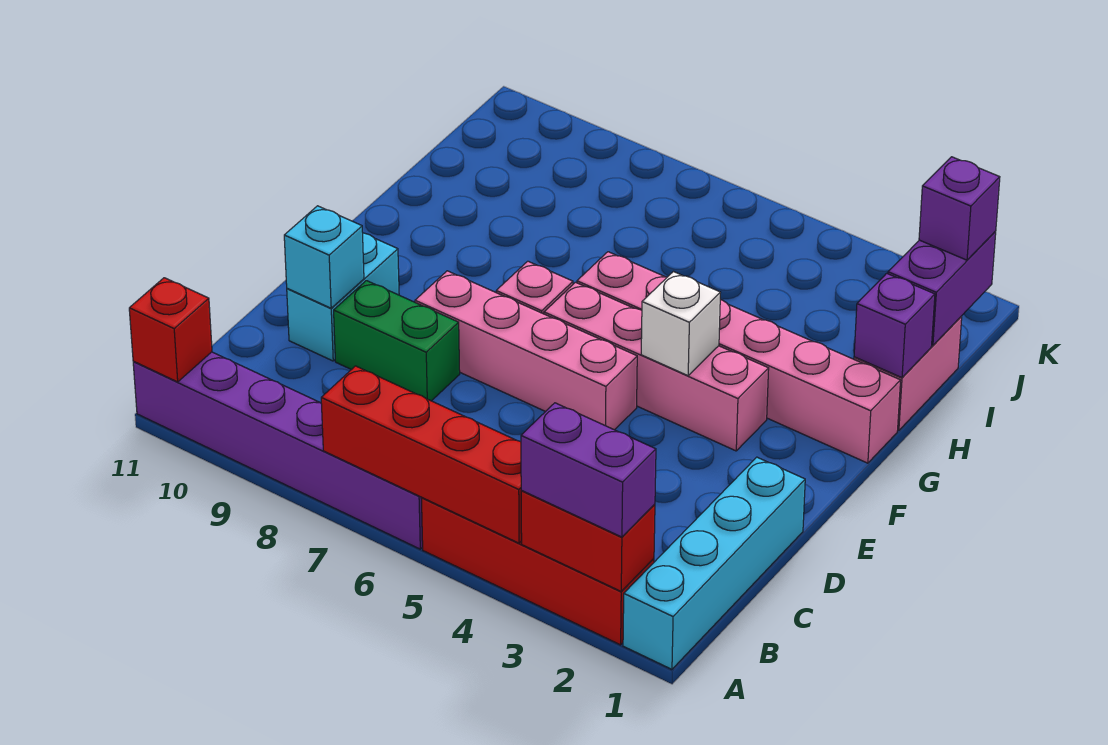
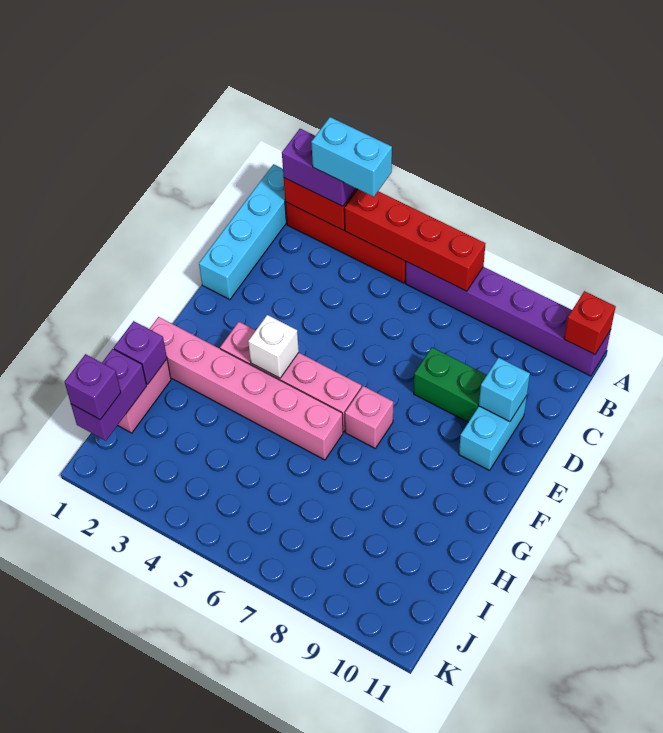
none -> cyan 1x2 brick [311,117,392,197]
pink 1x4 brick [415,271,637,430] -> none

